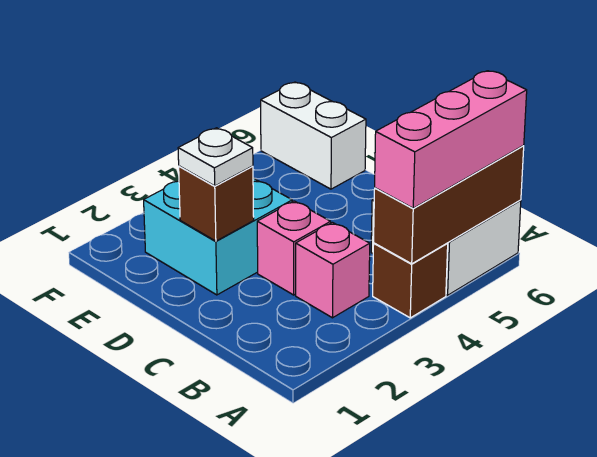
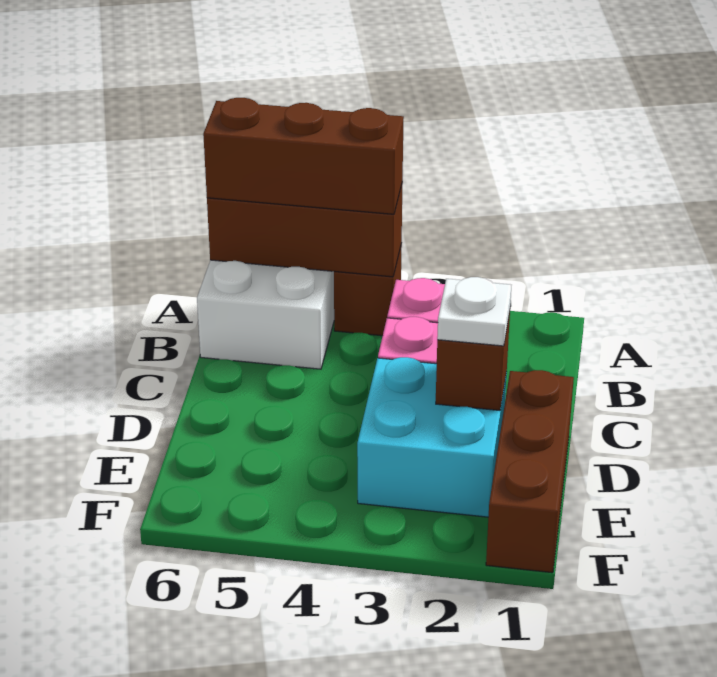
pink 1x3 brick [375,71,527,208] -> brown 1x3 brick [203,98,404,214]
none -> brown 1x3 brick [486,370,574,573]
white 1x2 brick [261,82,366,189] -> none

